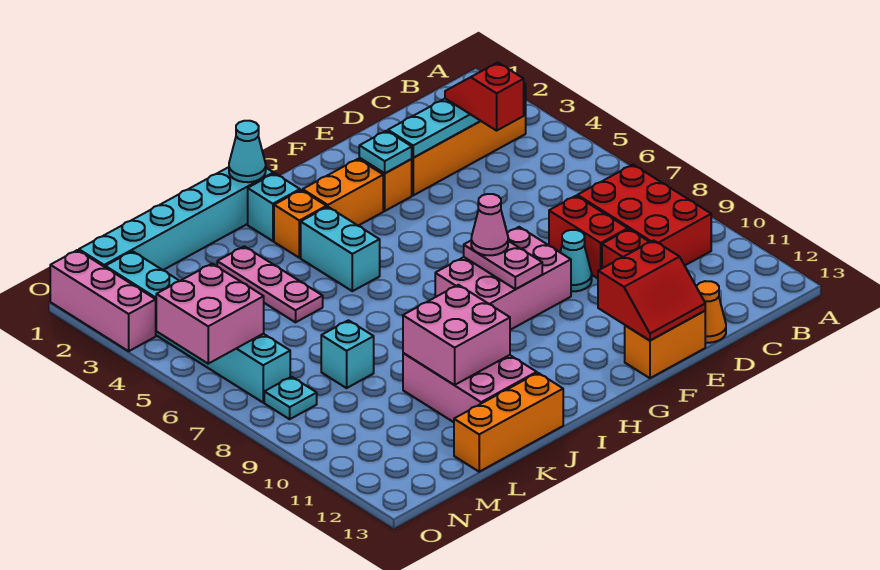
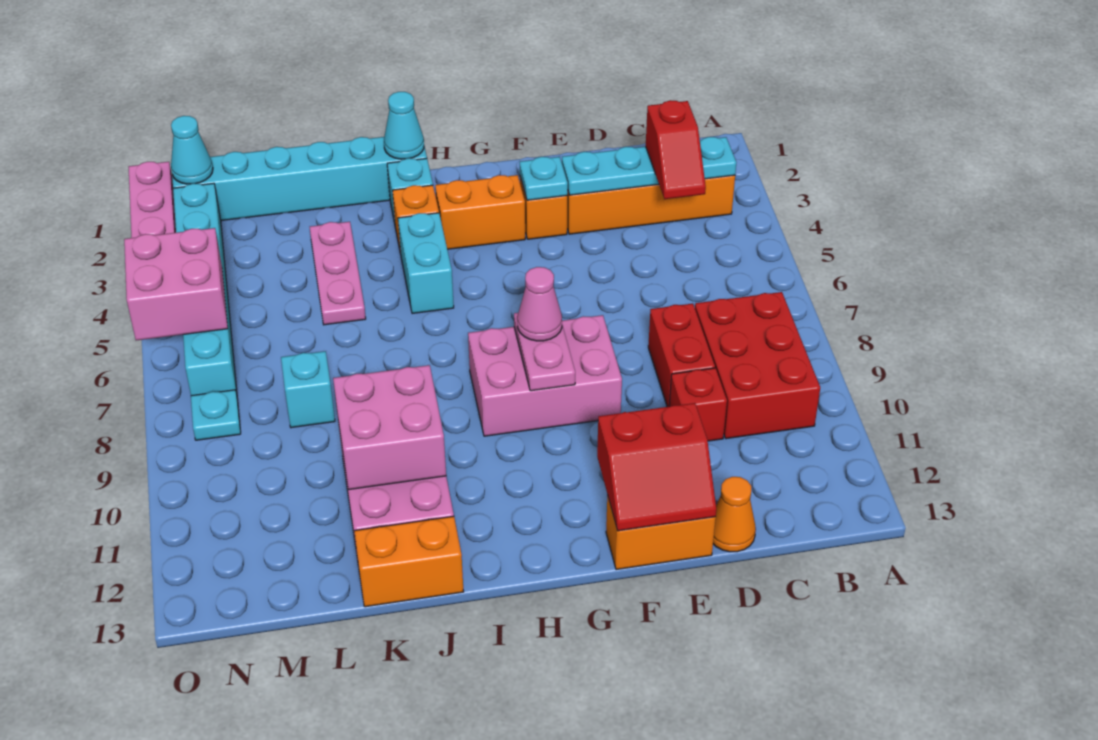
red 1x2 slope [445,62,524,131] -> red 1x2 slope turned to [646,100,706,199]
cyan 1x1 cone [560,230,592,291] -> cyan 1x1 cone moved to [171,116,213,184]
orange 1x3 brick [454,373,563,472] -> orange 1x2 brick [354,516,464,607]

